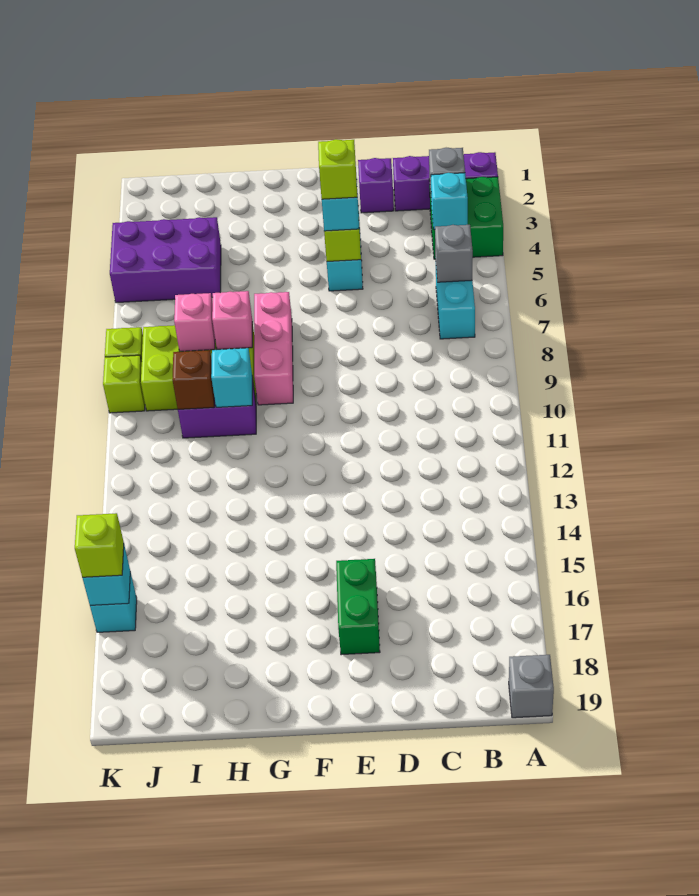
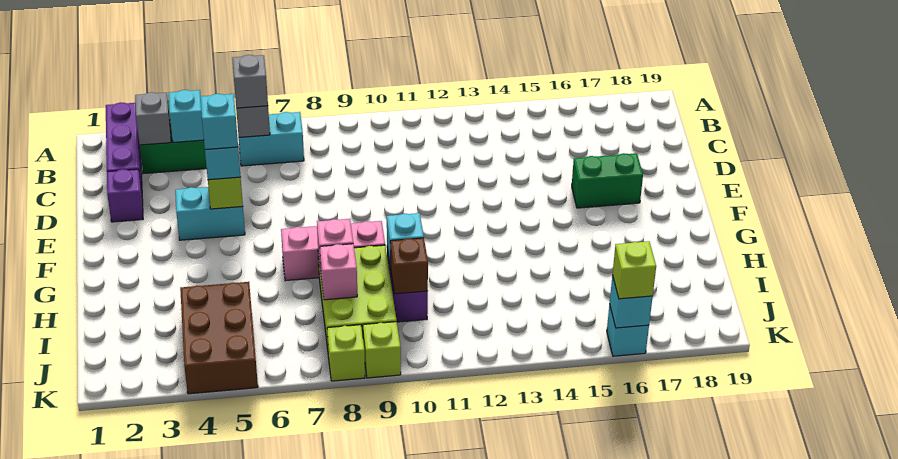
grey 1x1 brick [509,655,554,718] -> grey 1x1 brick moved to [232,55,268,108]
lime 1x1 brick [318,139,357,199] -> cyan 1x1 brick [200,94,238,150]
purple 2x3 brick [110,217,221,303] -> brown 2x3 brick [180,282,258,394]

